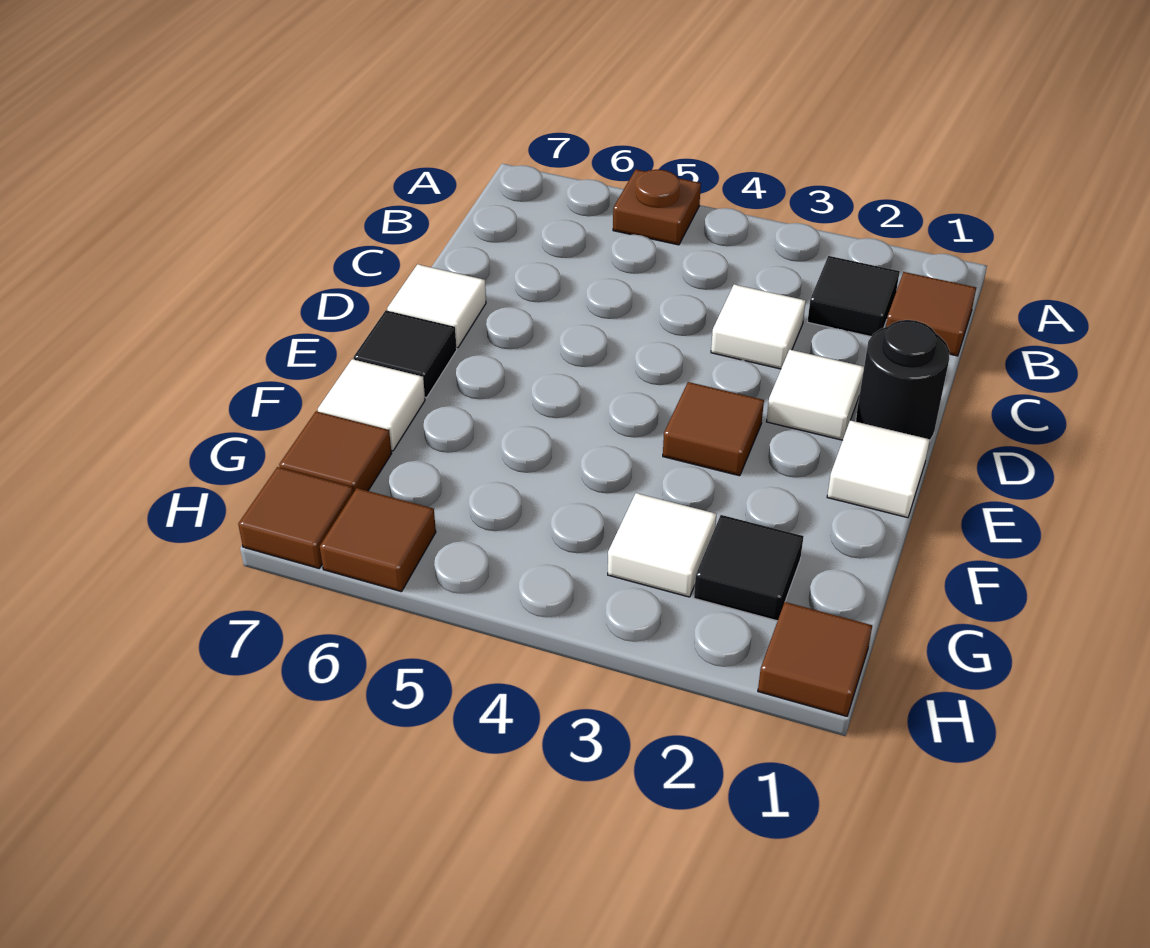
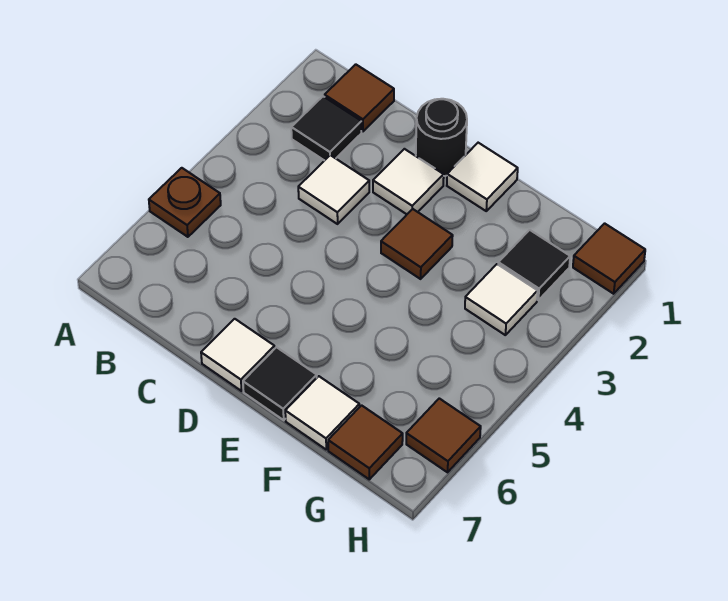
brown 1x1 tile [238,467,353,568] -> none

